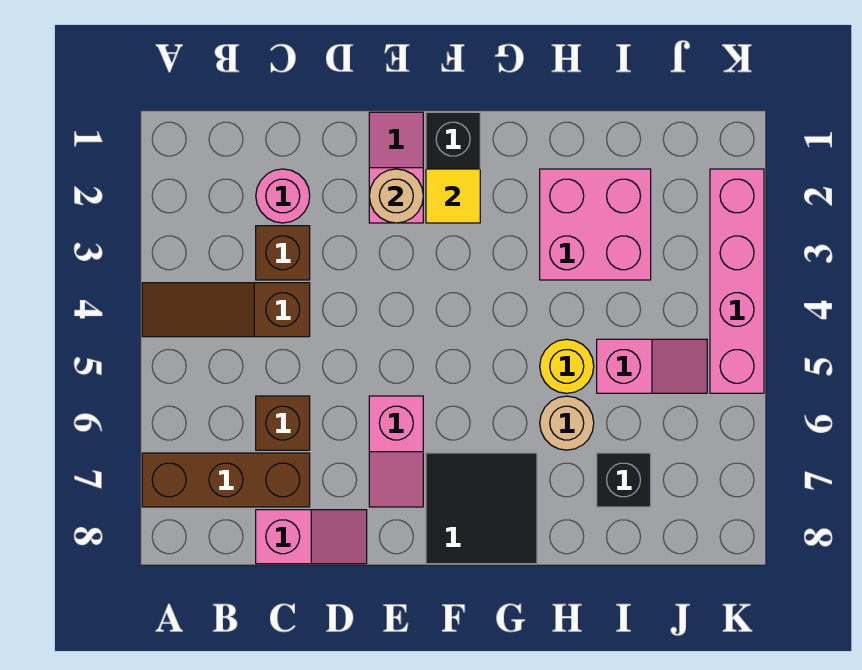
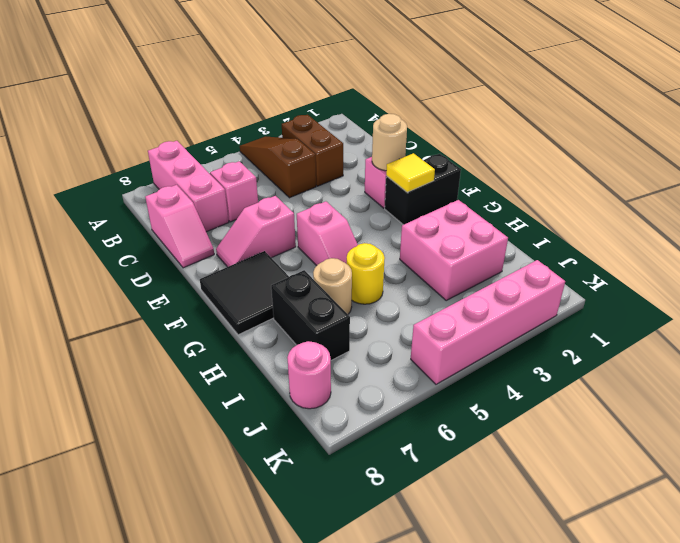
brown 1x3 brick [142,453,310,507] -> pink 1x3 brick [148,141,229,232]
pink 1x1 round brick [256,169,310,223] -> pink 1x1 round brick moved to [287,341,331,409]
brown 1x1 brick [256,226,310,280] -> brown 1x2 brick [282,115,343,186]
brown 1x1 brick [256,396,310,450] -> pink 1x1 brick [210,161,258,222]
pink 1x2 slope [597,339,707,393] -> pink 1x2 slope moved to [297,201,358,266]
black 1x1 brick [597,453,651,507] -> black 1x2 brick [271,270,350,360]

